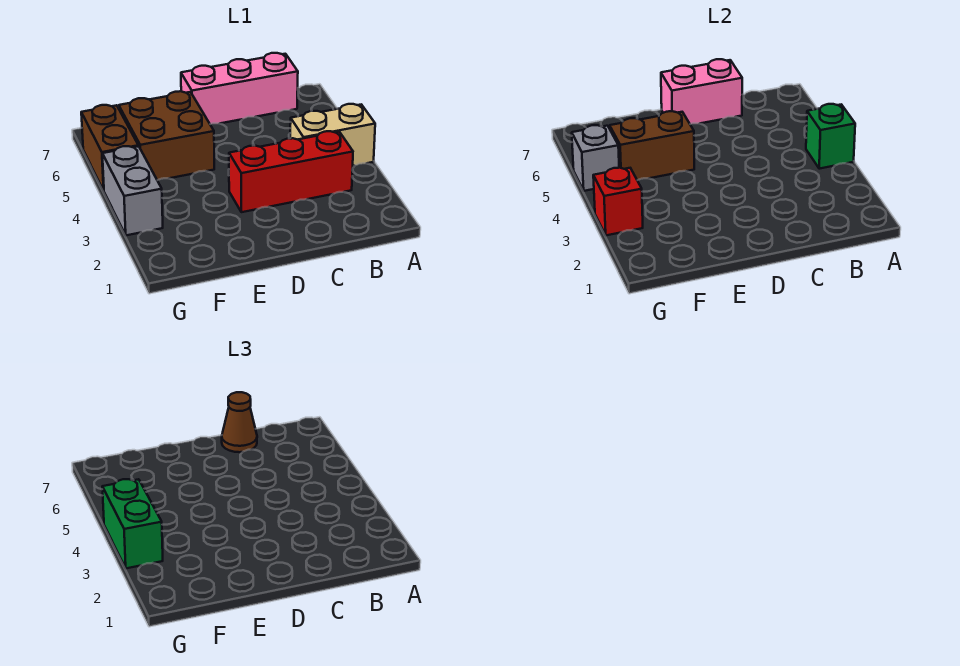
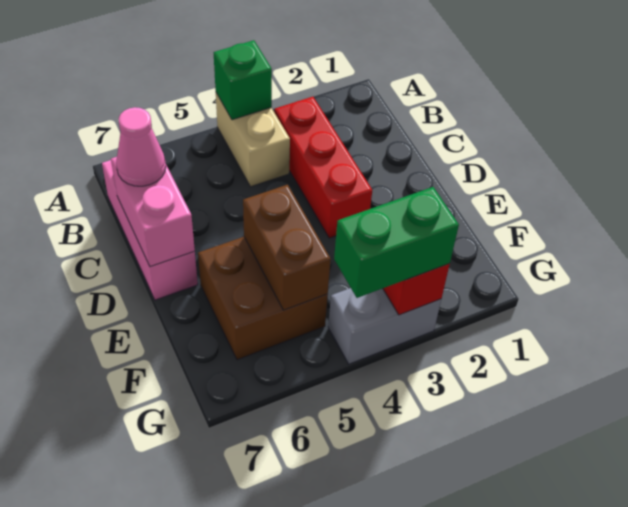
brown 1x1 cone [222,392,257,452] -> pink 1x1 cone [116,107,166,186]
brown 1x2 brick [81,105,138,190] -> none
grey 1x1 brick [572,125,619,191] -> none

